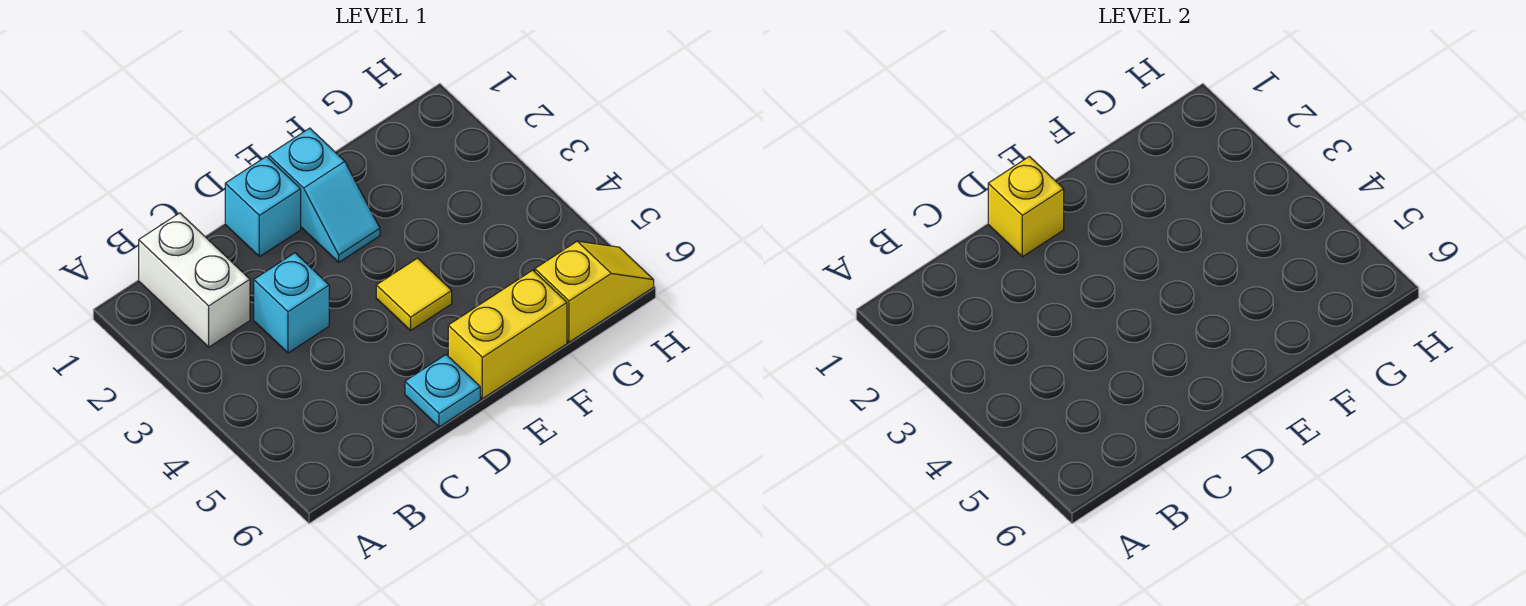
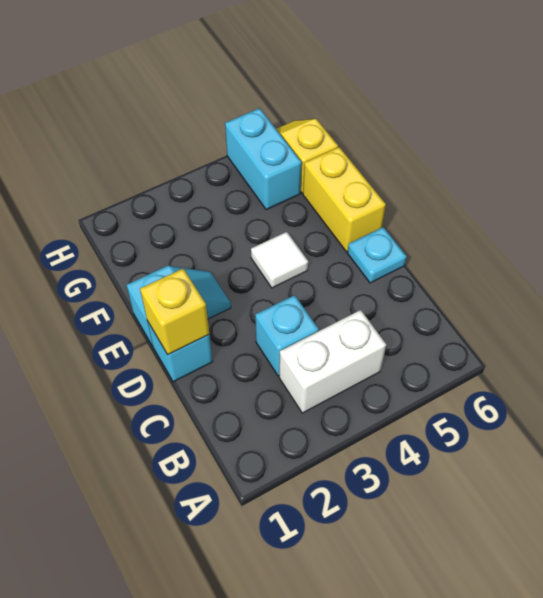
white 1x2 brick [139,213,250,347] -> white 1x2 brick moved to [279,310,386,413]
yellow 1x1 tile [376,258,452,330] -> white 1x1 tile [251,232,308,288]
none -> cyan 1x2 brick [225,108,302,210]

